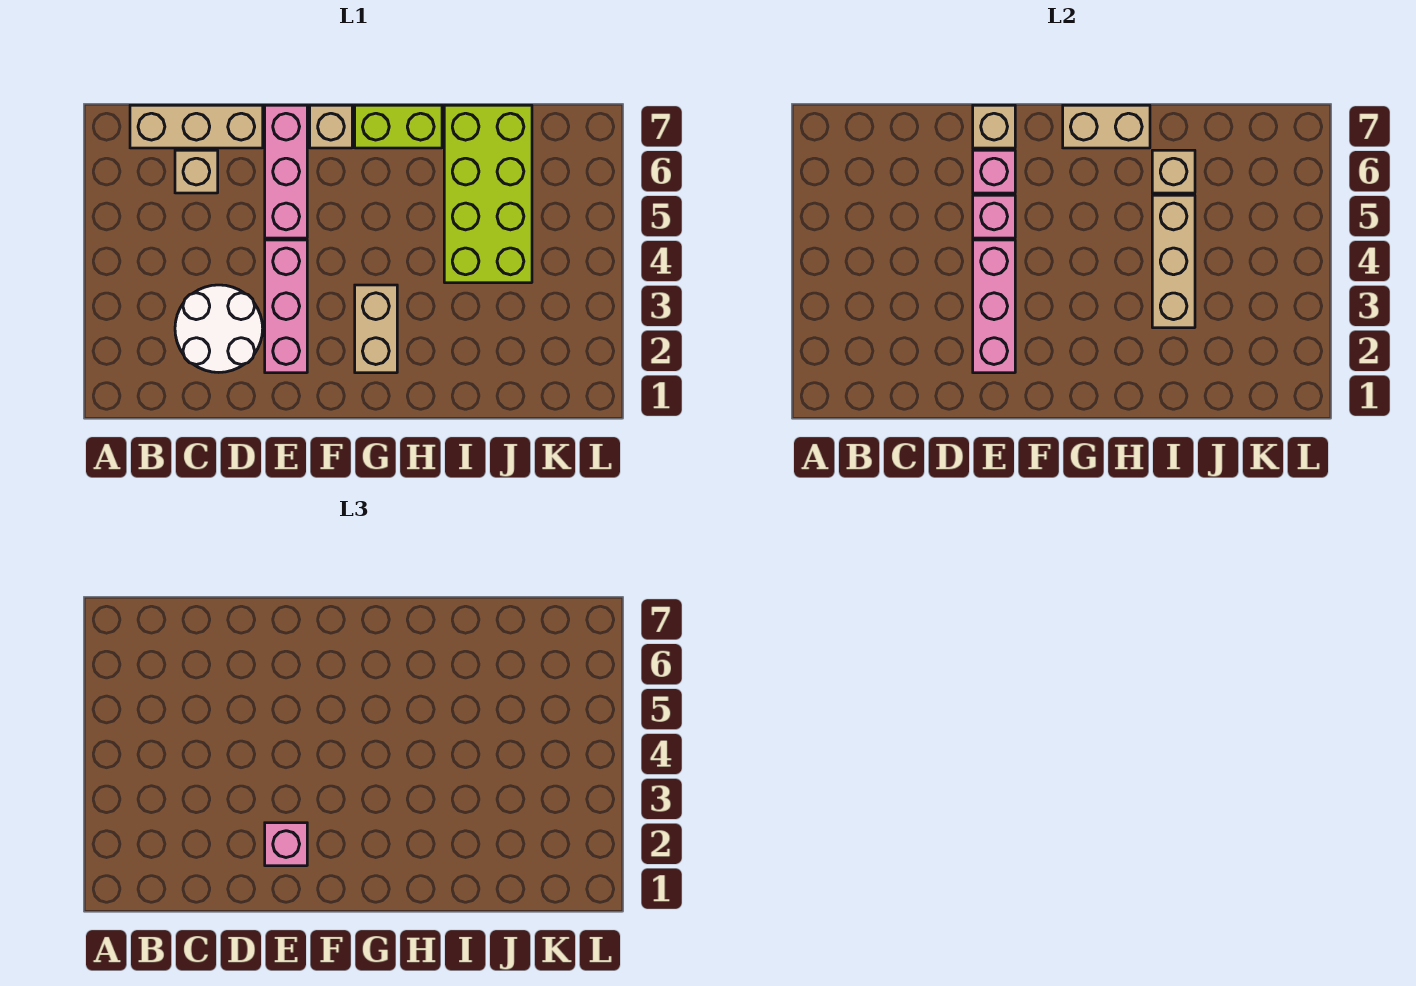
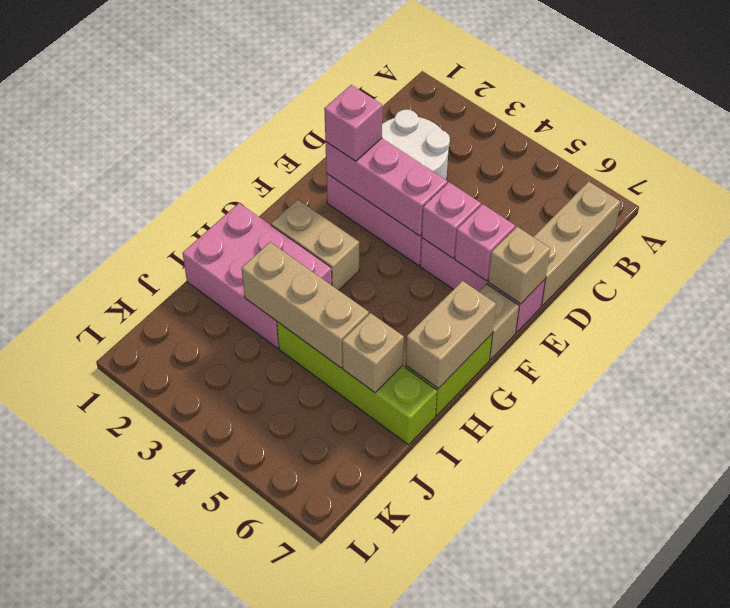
tan 1x1 brick [175,150,218,193] -> none
none -> pink 2x3 brick [183,203,332,348]
lime 2x4 brick [444,105,532,283] -> lime 1x4 brick [277,322,437,445]

